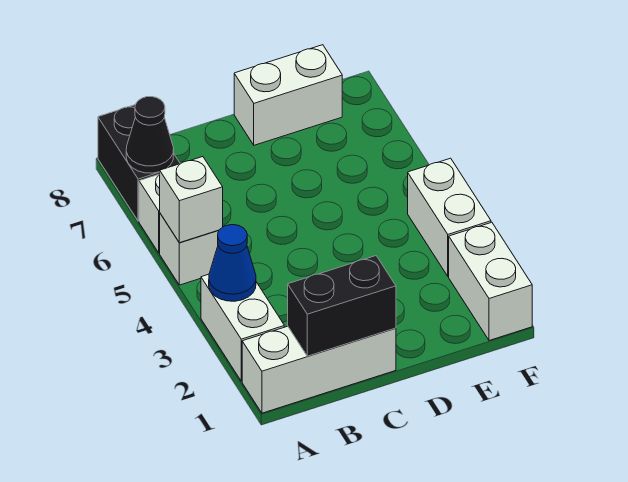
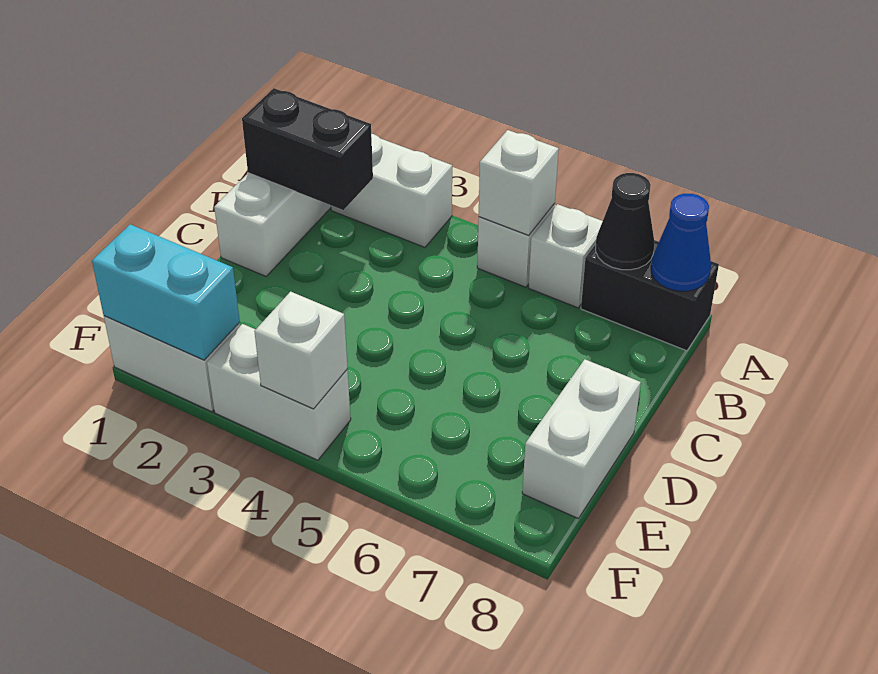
blue 1x1 cone [209,225,256,301] -> blue 1x1 cone moved to [651,194,711,291]
black 1x2 brick [288,256,396,356] -> black 1x2 brick turned to [242,88,373,210]
none -> cyan 1x2 brick [92,224,240,360]
none -> white 1x1 brick [254,292,348,409]

